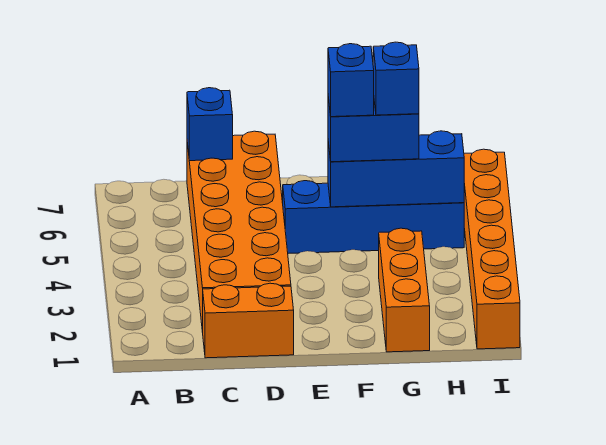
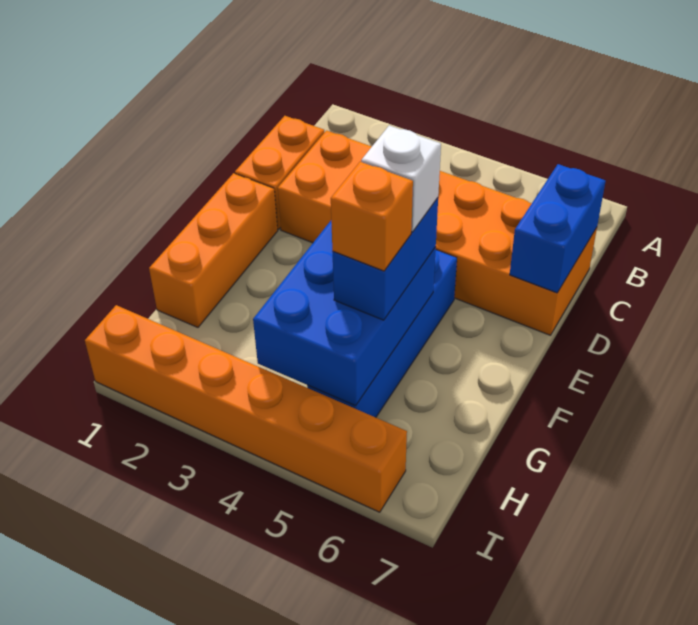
blue 1x1 brick [187,88,233,161] -> blue 1x2 brick [510,164,606,293]
blue 1x3 brick [328,131,464,207] -> blue 2x3 brick [253,221,436,406]
blue 1x1 brick [328,44,374,117] -> white 1x1 brick [361,125,441,232]
orange 1x3 brick [379,228,430,352] -> orange 1x3 brick turned to [149,173,278,327]
blue 1x1 brick [373,42,419,115] -> orange 1x1 brick [331,162,413,271]

